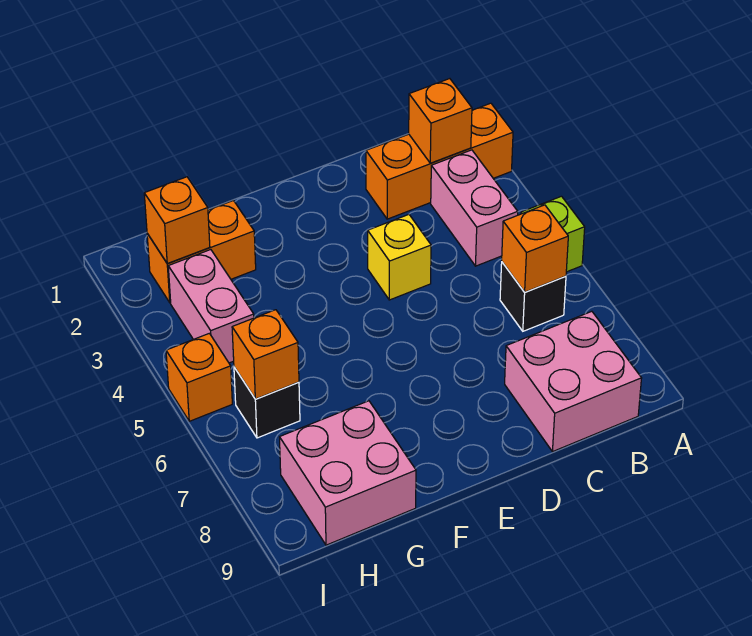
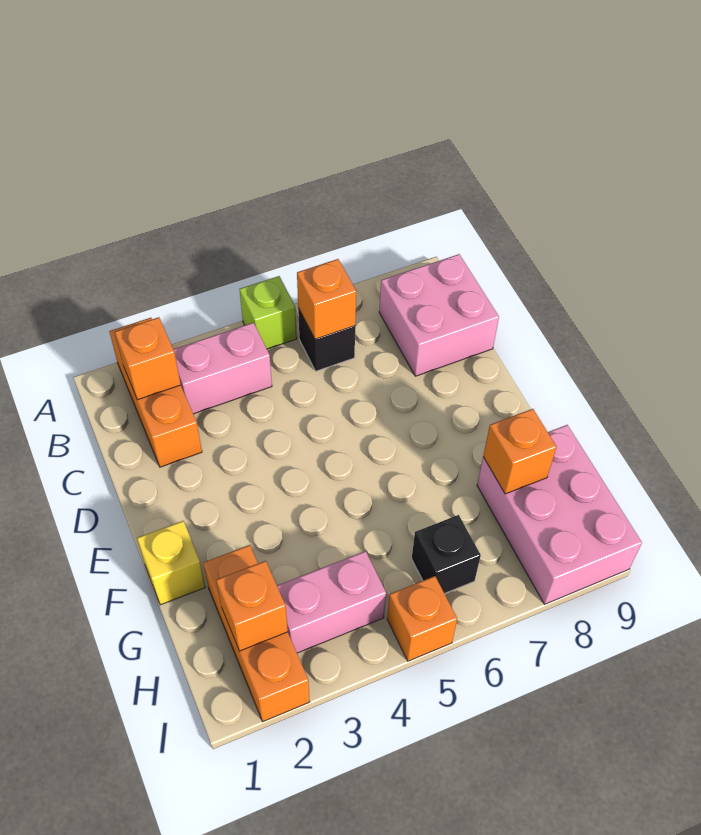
yellow 1x1 brick [368,215,431,300] -> yellow 1x1 brick moved to [137,521,205,605]
orange 1x2 brick [147,201,256,303] -> orange 1x3 brick [204,545,310,722]
pink 2x2 brick [280,401,416,545] -> pink 2x3 brick [477,425,642,604]
orange 1x1 brick [232,310,299,399] -> orange 1x1 brick moved to [483,409,557,494]

